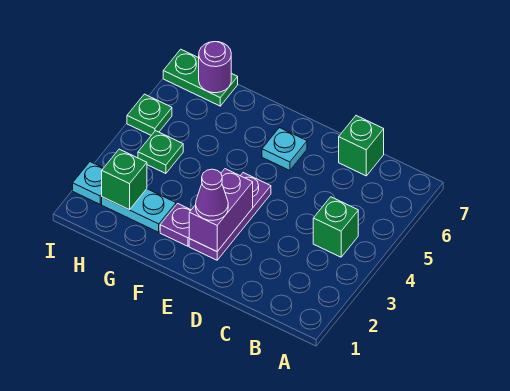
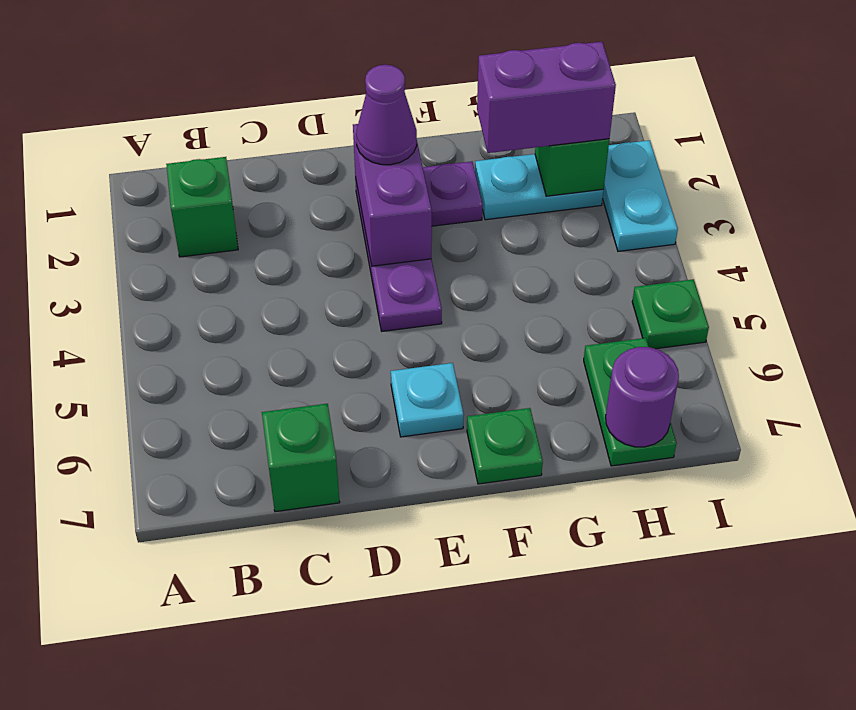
green 1x1 brick [313,197,358,257] -> green 1x1 brick moved to [166,157,238,257]
none -> purple 1x2 brick [477,42,616,153]
green 1x1 plate [138,131,183,174] -> green 1x1 plate moved to [467,408,543,484]
green 1x2 plate [163,49,238,106] -> green 1x2 plate turned to [584,338,677,466]
cyan 1x1 plate [73,162,103,204] -> cyan 1x2 plate [603,140,678,251]

